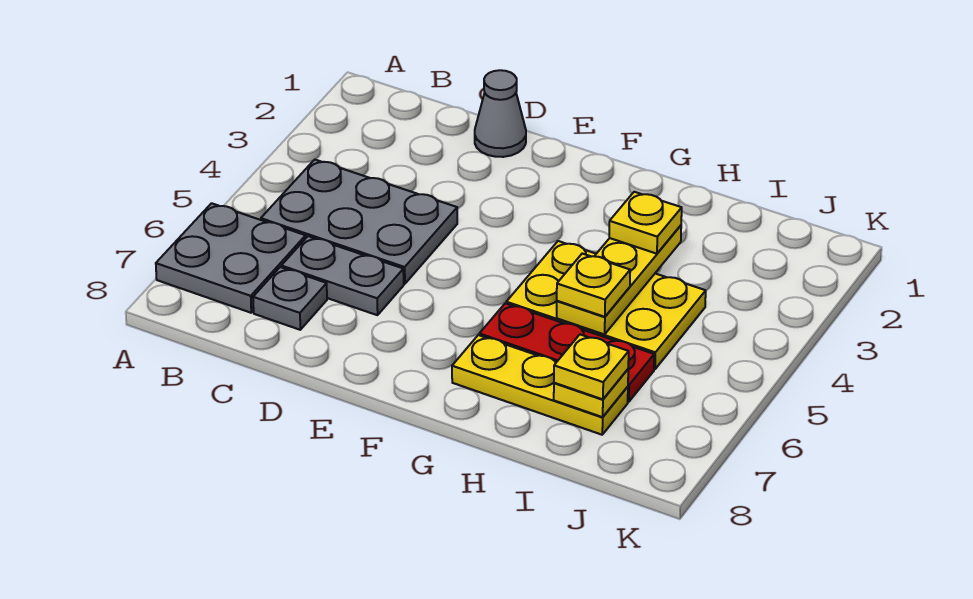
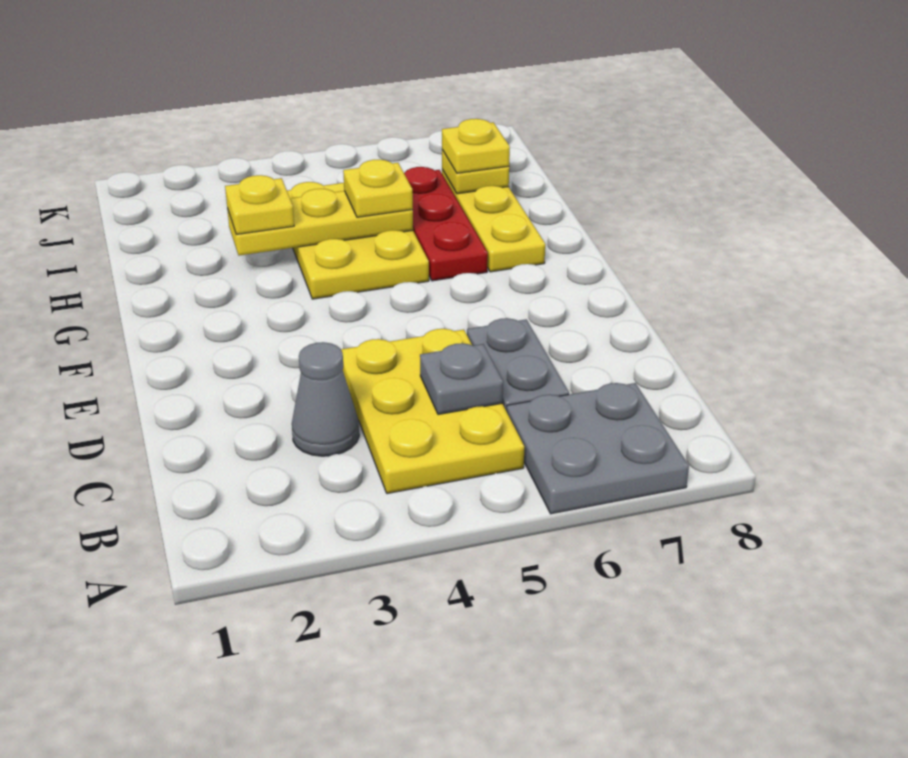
grey 2x3 plate [261,160,457,284] -> yellow 2x3 plate [341,329,524,494]
grey 1x1 plate [253,267,327,330] -> grey 1x1 plate moved to [420,343,503,414]
grey 1x1 cone [475,70,526,157] -> grey 1x1 cone moved to [292,342,359,456]

